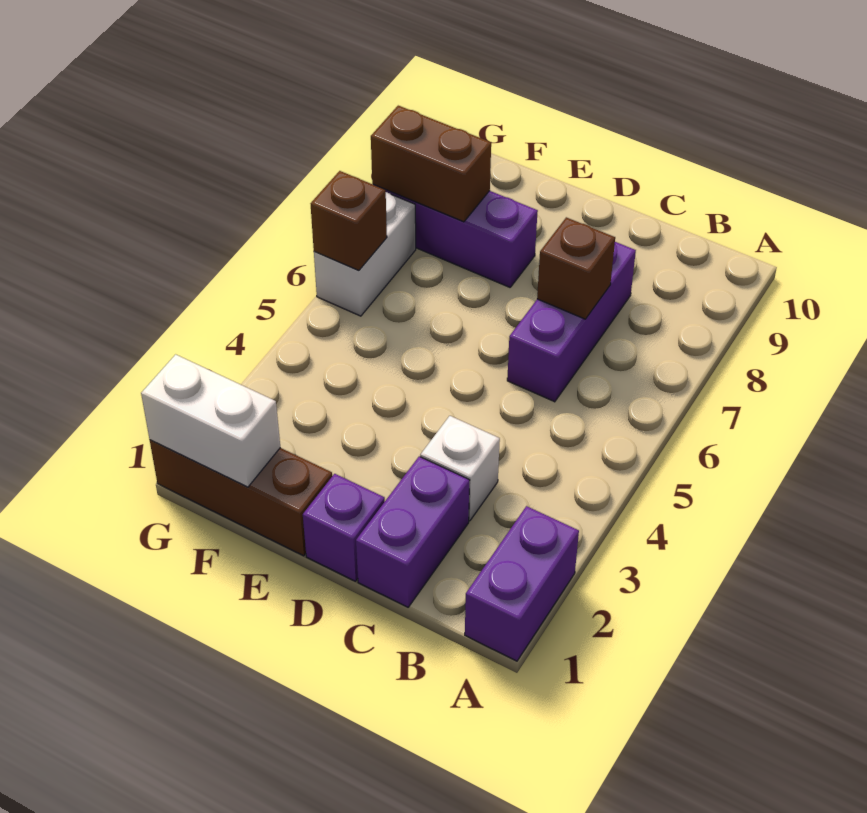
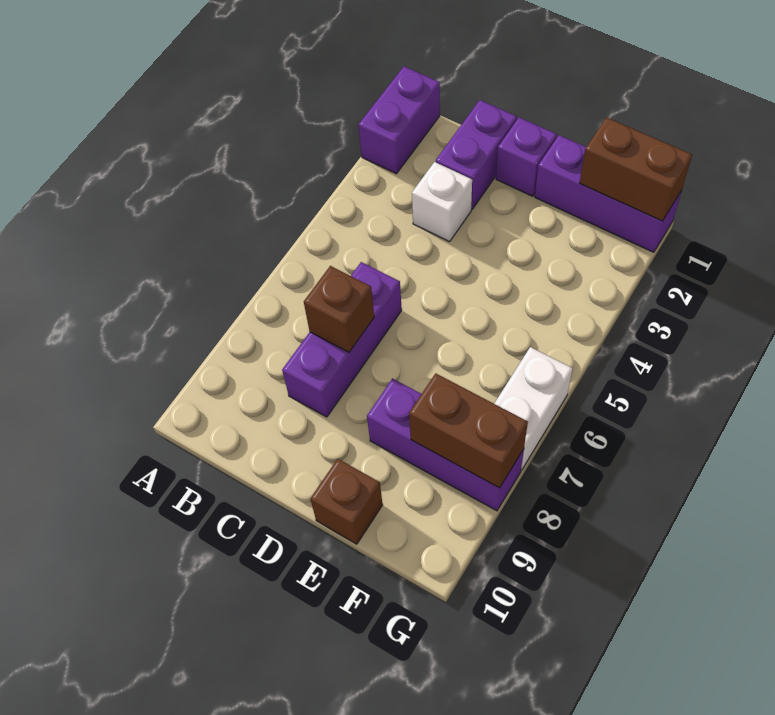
brown 1x3 brick [150,440,332,556] -> purple 1x3 brick [535,135,682,252]
white 1x2 brick [141,354,280,487] -> brown 1x2 brick [580,117,692,221]
brown 1x1 brick [311,171,387,270] -> brown 1x1 brick moved to [310,459,383,544]

